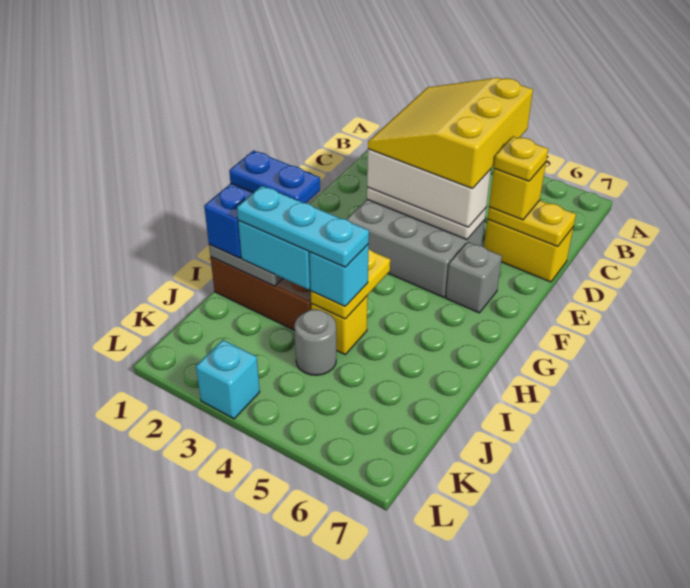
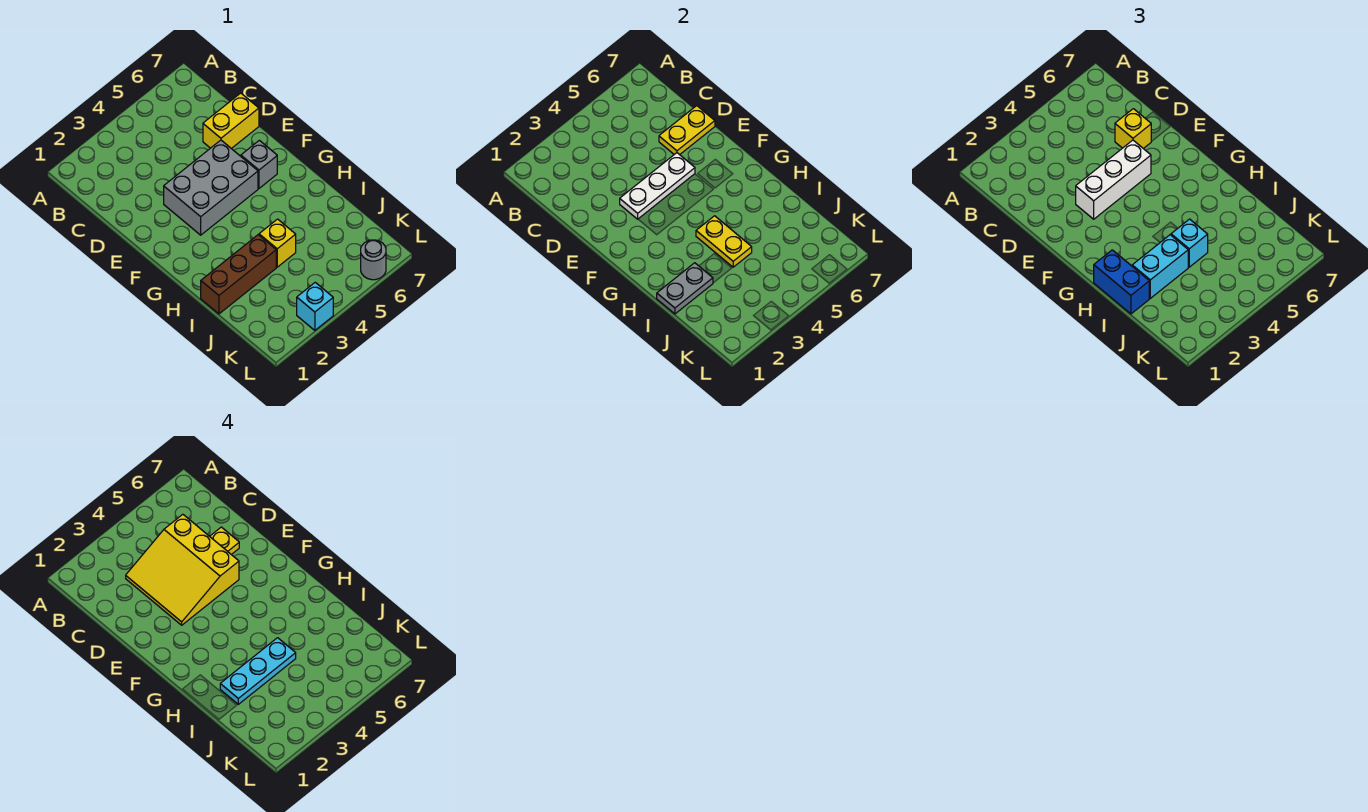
blue 1x2 plate [229,151,320,203] -> none
grey 1x1 round brick [294,309,336,375] -> grey 1x1 round brick moved to [361,240,386,280]

